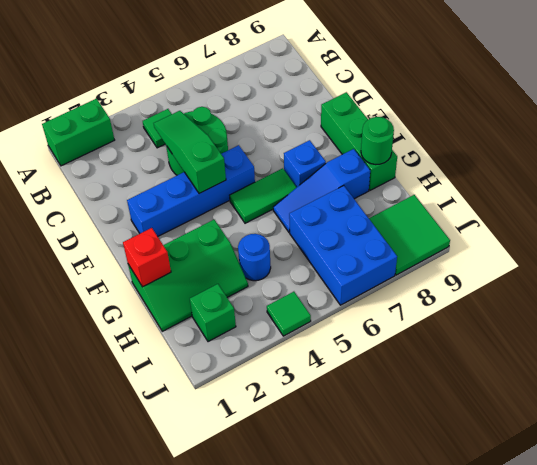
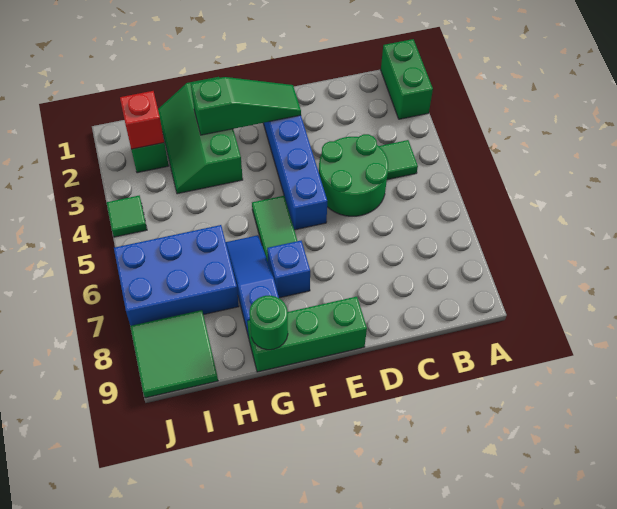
green 1x3 slope [154,111,226,194] -> green 1x3 slope moved to [191,77,301,135]
red 1x1 brick [123,228,171,287] -> red 1x1 brick moved to [120,91,164,149]
blue 1x1 round brick [238,234,271,281] -> none

